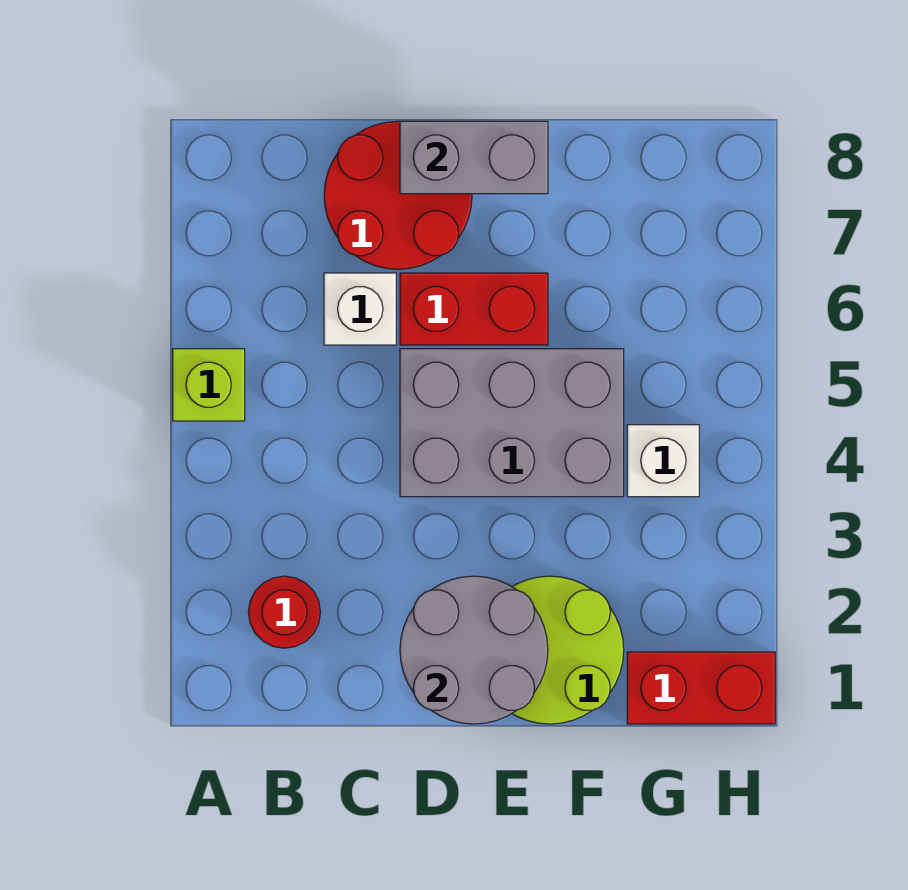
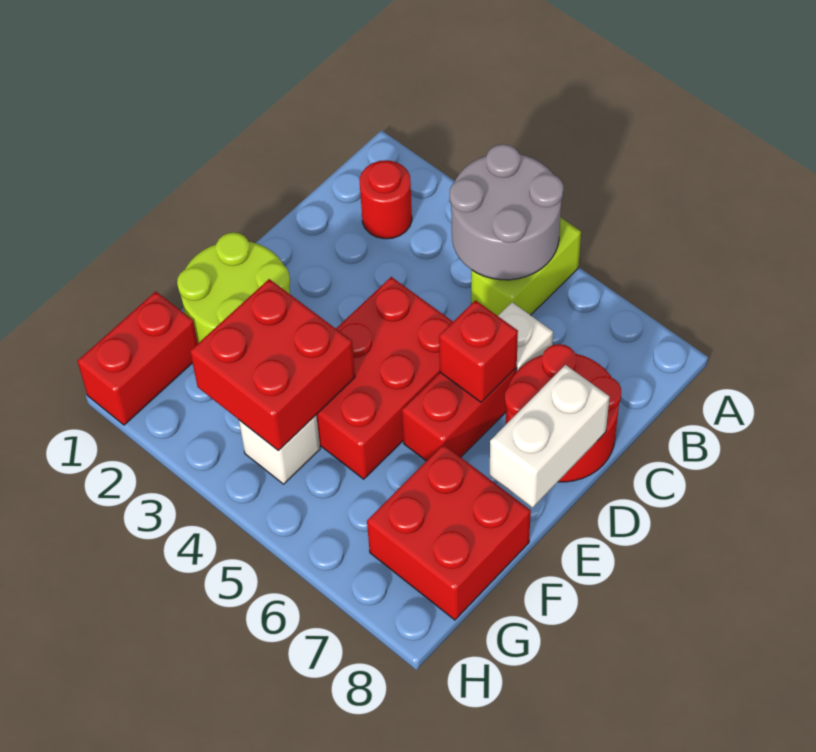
lime 1x1 brick [173,349,245,421] -> lime 1x2 brick [471,217,581,316]
grey 2x2 round brick [400,576,548,724] -> grey 2x2 round brick moved to [450,144,563,280]
grey 2x3 brick [400,349,624,497] -> red 2x3 brick [316,277,453,479]
none -> red 1x1 brick [439,300,518,402]
grey 1x2 brick [400,121,548,194] -> white 1x2 brick [490,365,609,508]
none -> red 2x2 brick [190,279,355,450]
none -> red 2x2 brick [367,444,531,620]

